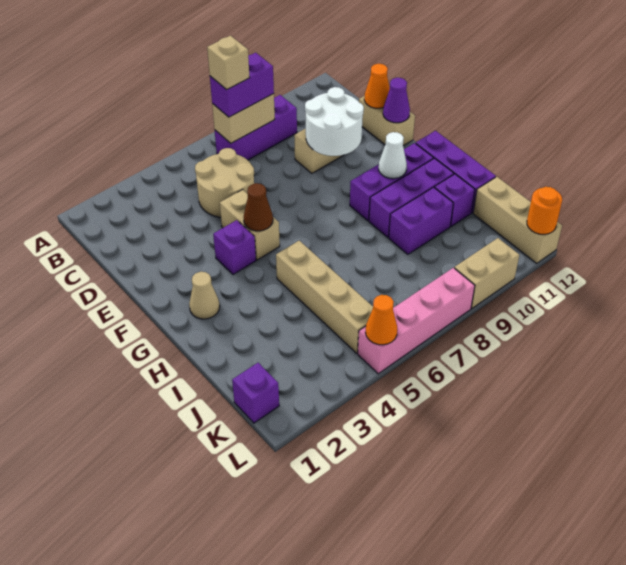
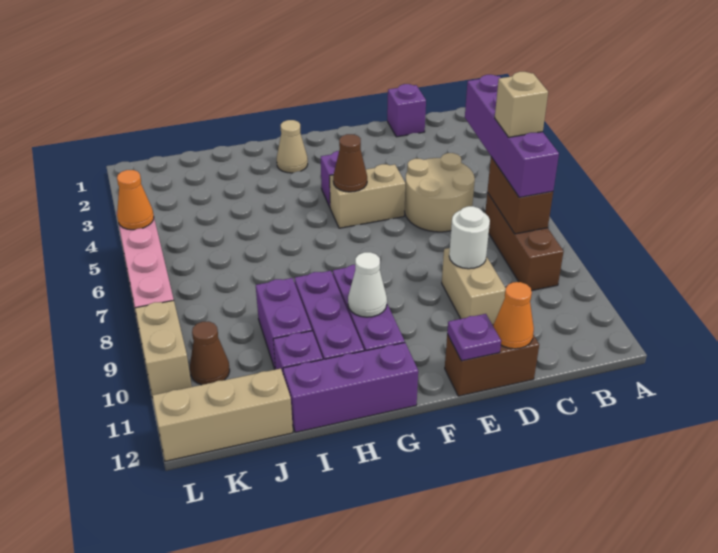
purple 1x3 brick [215,95,297,160] -> brown 1x3 brick [485,193,564,291]
tan 1x2 brick [212,94,275,143] -> brown 1x2 brick [487,157,553,234]
purple 1x2 brick [210,53,274,117] -> purple 1x4 brick [465,75,559,197]
white 2x2 round brick [305,87,364,156] -> white 1x1 round brick [449,206,490,269]
tan 1x2 brick [359,96,415,146] -> brown 1x2 brick [445,324,539,396]
purple 1x1 cone [383,78,410,123] -> purple 1x1 plate [447,314,501,361]
tan 1x4 brick [276,241,373,353] -> none
purple 1x1 brick [232,363,279,423] -> purple 1x1 brick moved to [387,84,426,137]
none -> brown 1x1 cone [190,321,230,385]
orange 1x1 round brick [527,187,562,234] -> none

